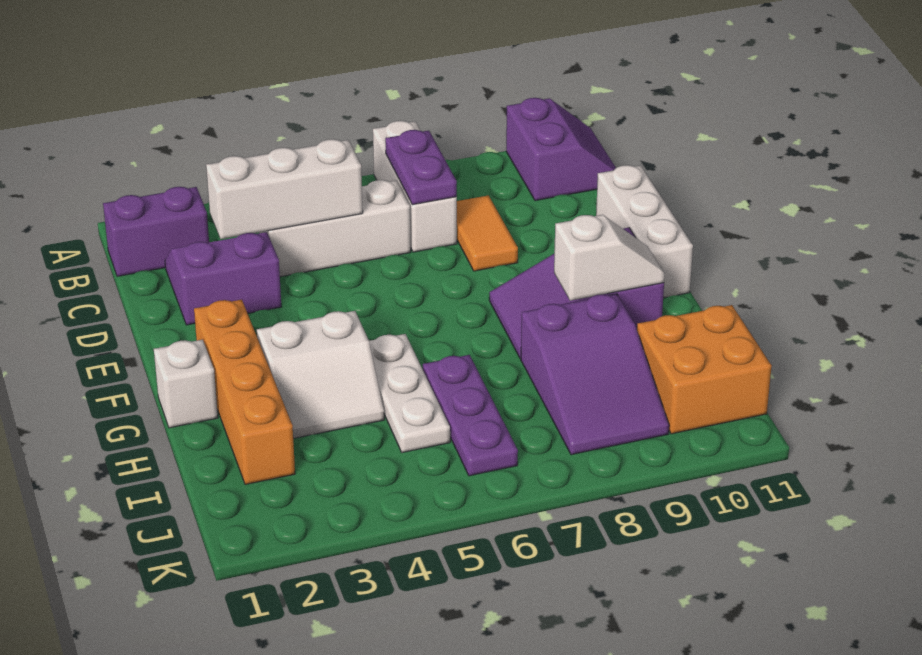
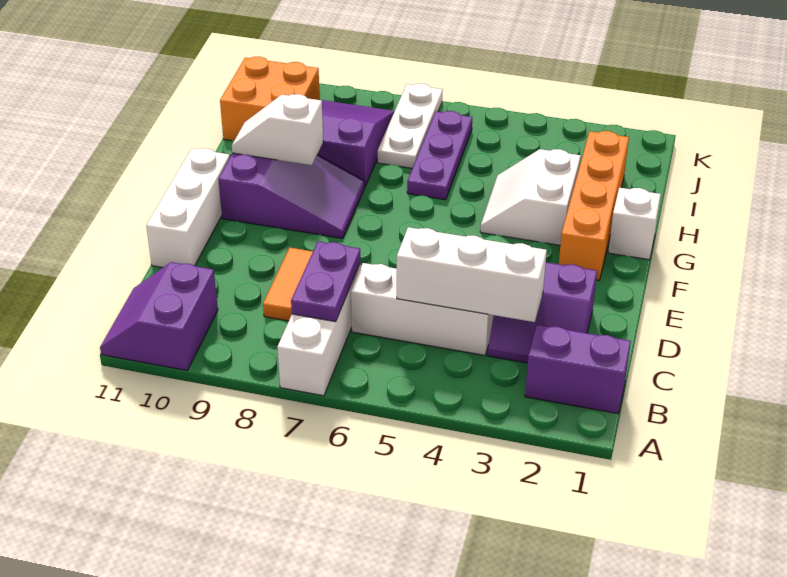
white 2x2 slope [257,311,384,438] -> white 2x2 slope turned to [480,149,581,245]
white 1x3 plate [369,334,450,452] -> white 1x3 plate moved to [378,84,443,168]

